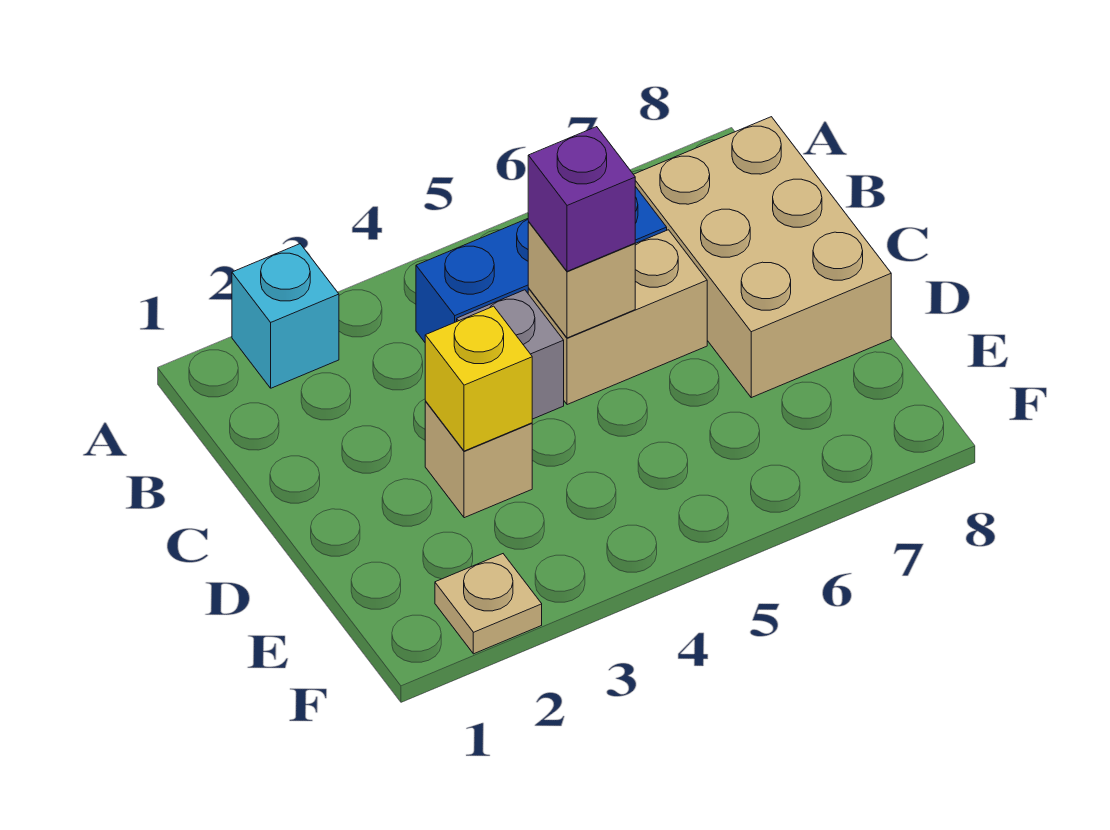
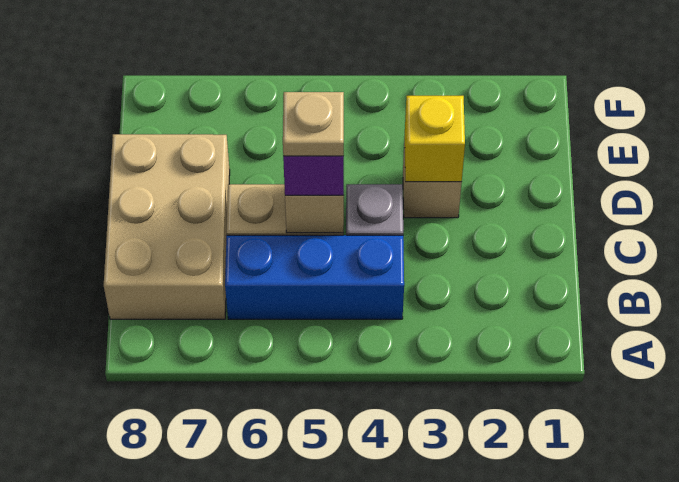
cyan 1x1 brick [232,244,339,388] -> none
tan 1x1 plate [435,554,542,654] -> tan 1x1 plate moved to [283,92,344,156]

